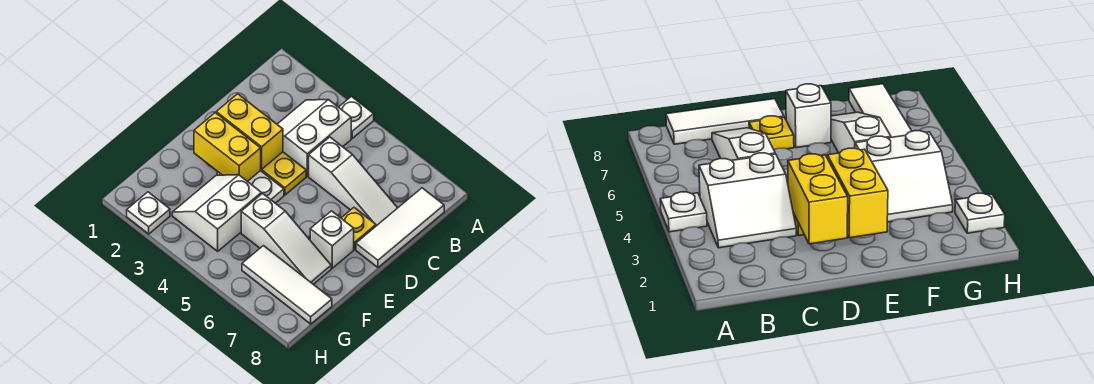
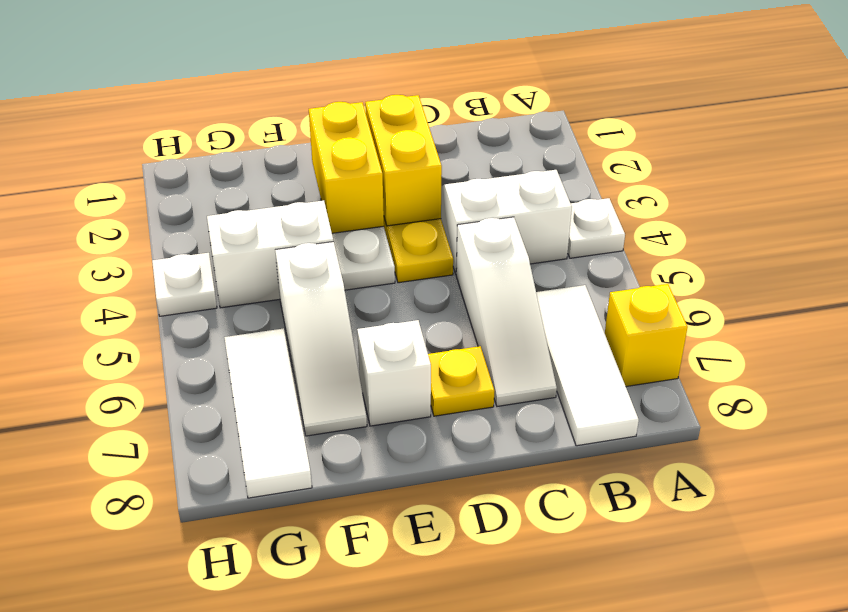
none -> yellow 1x1 brick [605,284,688,387]
white 1x3 tile [356,188,444,267] -> white 1x3 tile turned to [536,285,639,446]
white 1x1 plate [127,192,170,234] -> white 1x1 plate moved to [152,253,217,316]

